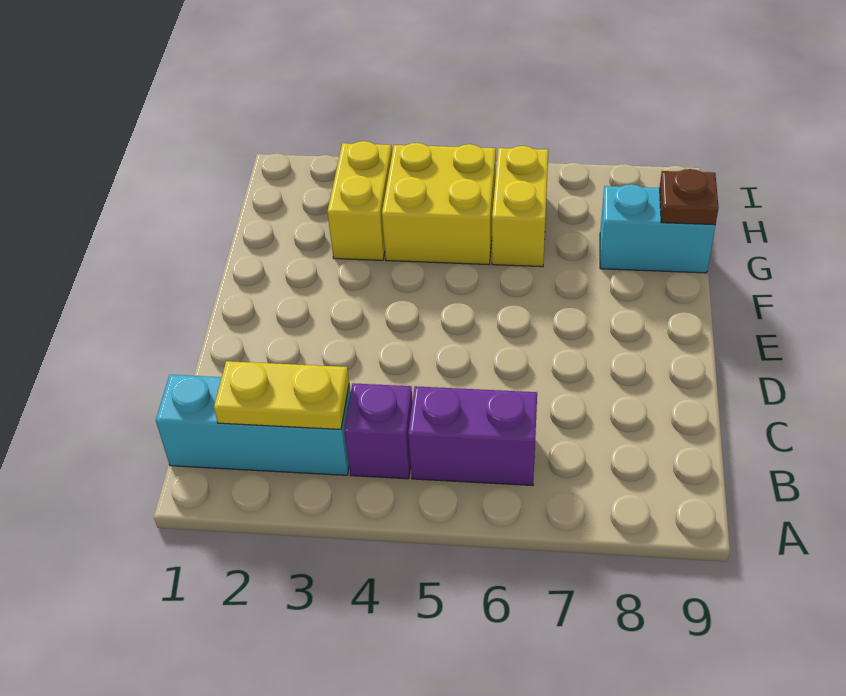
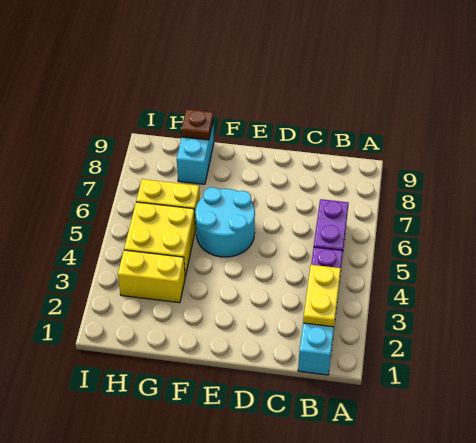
none -> cyan 2x2 round brick [195,187,255,257]

